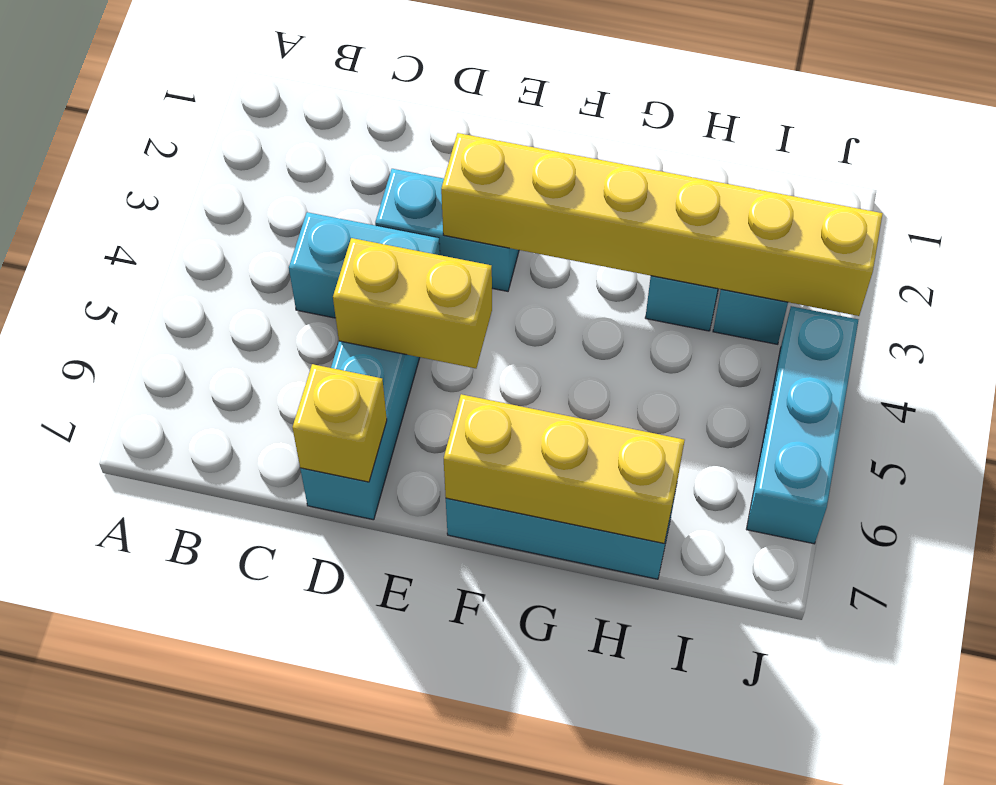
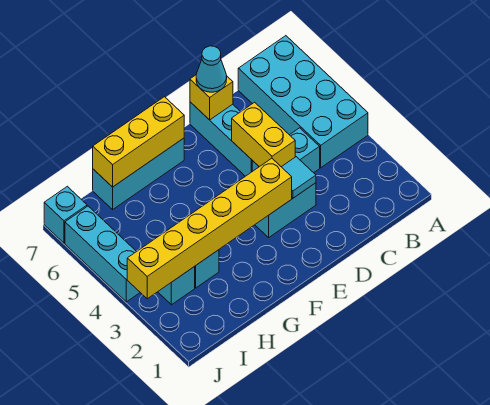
none -> cyan 2x4 brick [238,36,368,168]
none -> cyan 1x1 tile [282,157,316,198]
yellow 1x2 brick [333,238,492,368] -> yellow 1x2 brick turned to [232,102,295,167]
none -> cyan 1x1 cone [196,46,227,92]
none -> cyan 1x1 brick [44,186,87,243]

